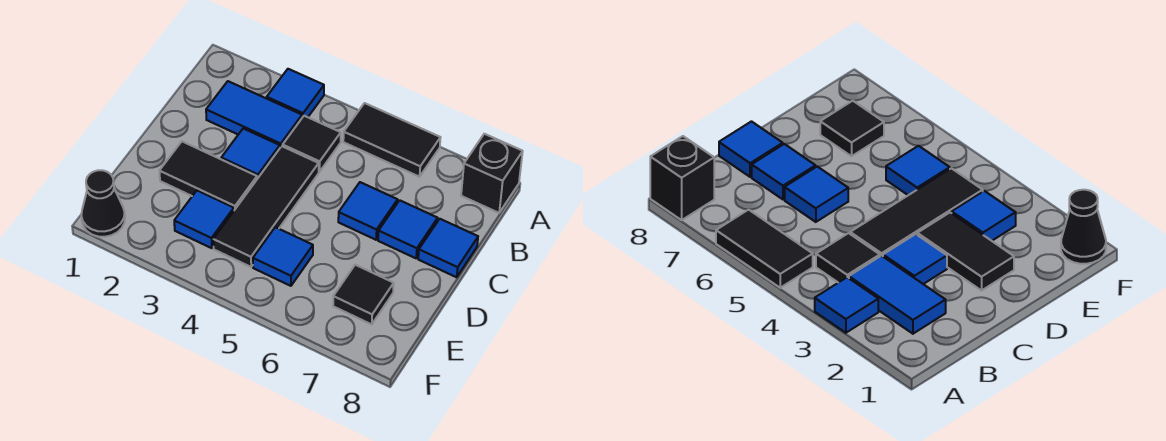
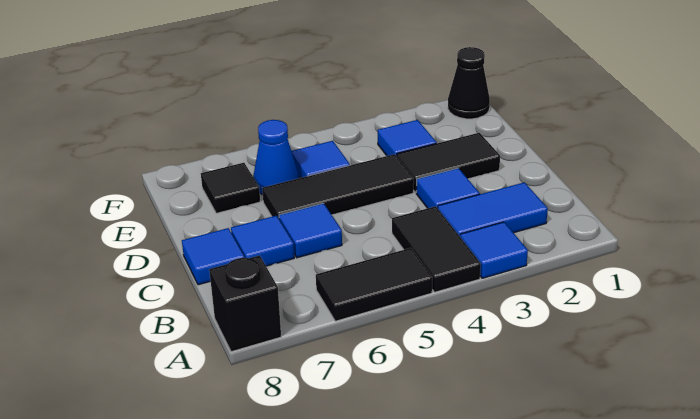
black 1x1 tile [283,116,341,172] -> black 1x2 tile [392,206,481,292]
black 1x3 tile [213,146,319,267] -> black 1x3 tile turned to [262,154,414,218]
none -> blue 1x1 cone [253,120,299,195]

